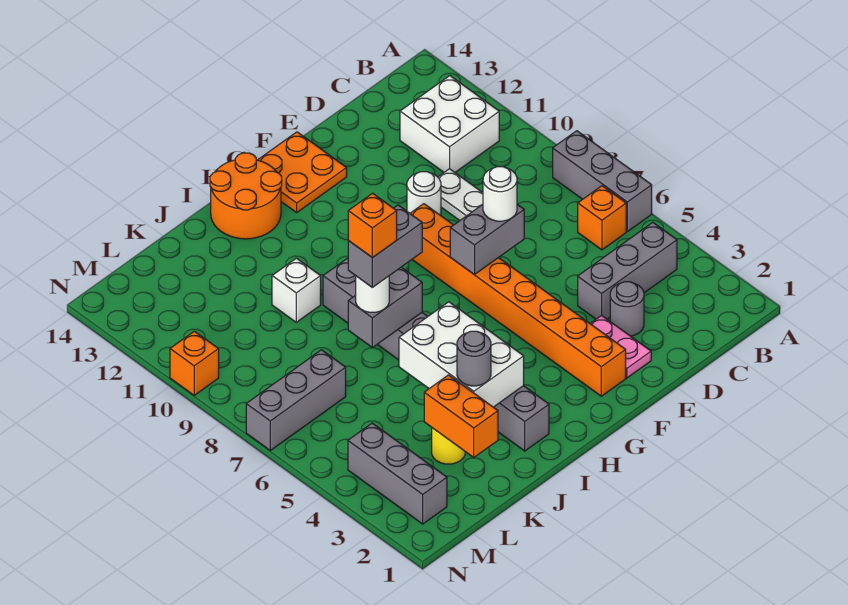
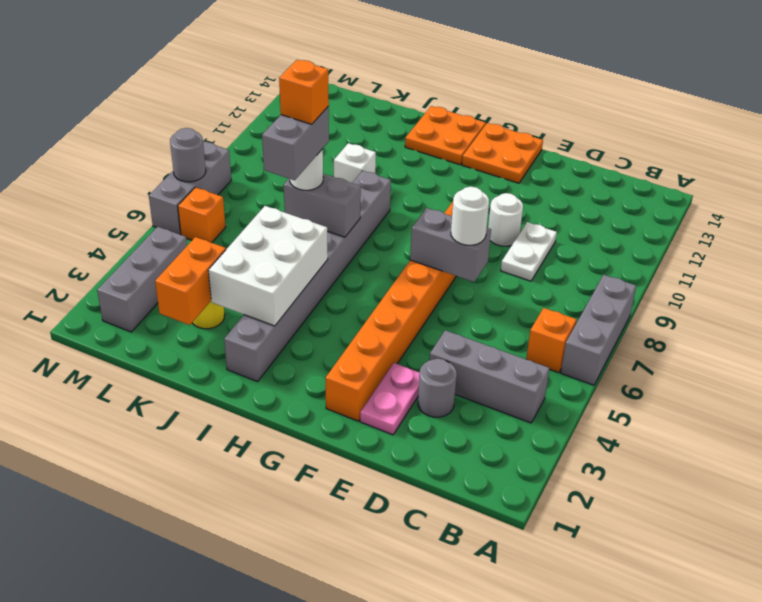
white 2x2 brick [400,76,499,172] -> none
orange 2x2 round brick [210,153,282,239] -> orange 2x2 plate [405,106,486,165]
grey 1x2 brick [348,205,422,287] -> grey 1x2 brick turned to [262,107,329,180]
grey 1x1 round brick [457,331,491,386] -> grey 1x1 round brick moved to [170,128,206,182]
grey 1x3 brick [246,350,346,450] -> grey 1x3 brick turned to [149,142,231,235]
orange 1x1 brick [170,331,219,395] -> orange 1x1 brick moved to [178,187,225,243]

